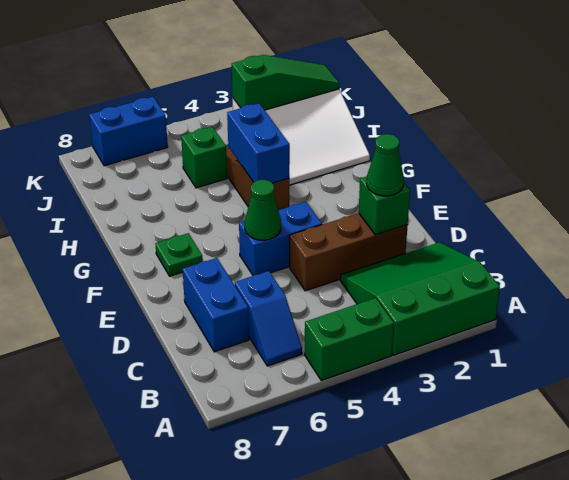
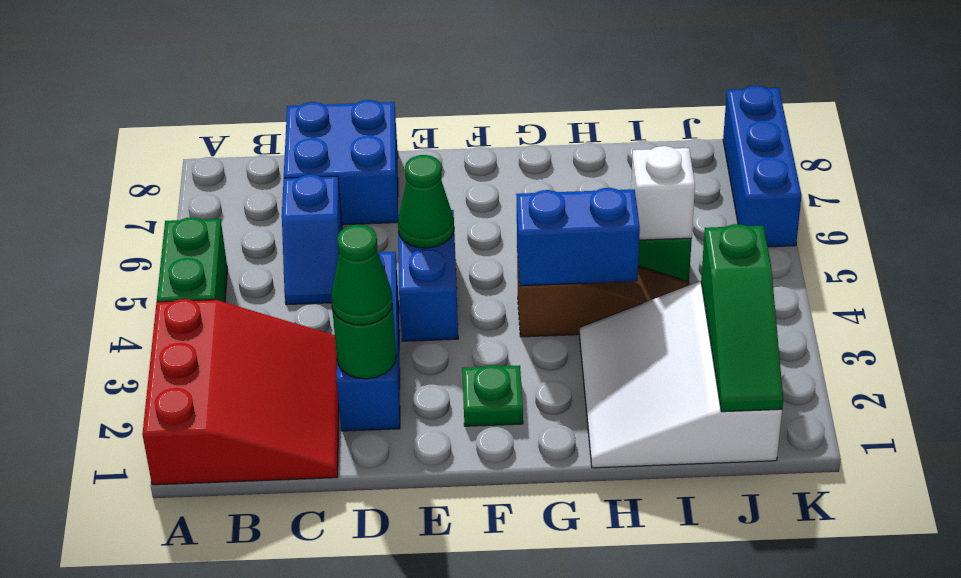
green 3x3 slope [340,242,500,355] -> red 3x3 slope [142,299,339,485]
blue 1x2 slope [235,271,302,366] -> blue 1x2 slope turned to [282,175,342,305]
blue 1x2 brick [183,258,249,352] -> blue 2x2 brick [284,100,398,225]
brown 1x3 brick [290,213,408,291] -> blue 1x3 brick [337,252,400,431]
green 1x1 brick [359,176,410,235] -> green 1x1 round brick [332,304,396,379]
green 1x1 plate [155,233,203,276] -> green 1x1 plate moved to [462,365,523,426]
none -> white 1x1 brick [631,146,695,240]
blue 1x2 brick [89,97,168,166] -> blue 1x3 brick [723,86,802,247]

